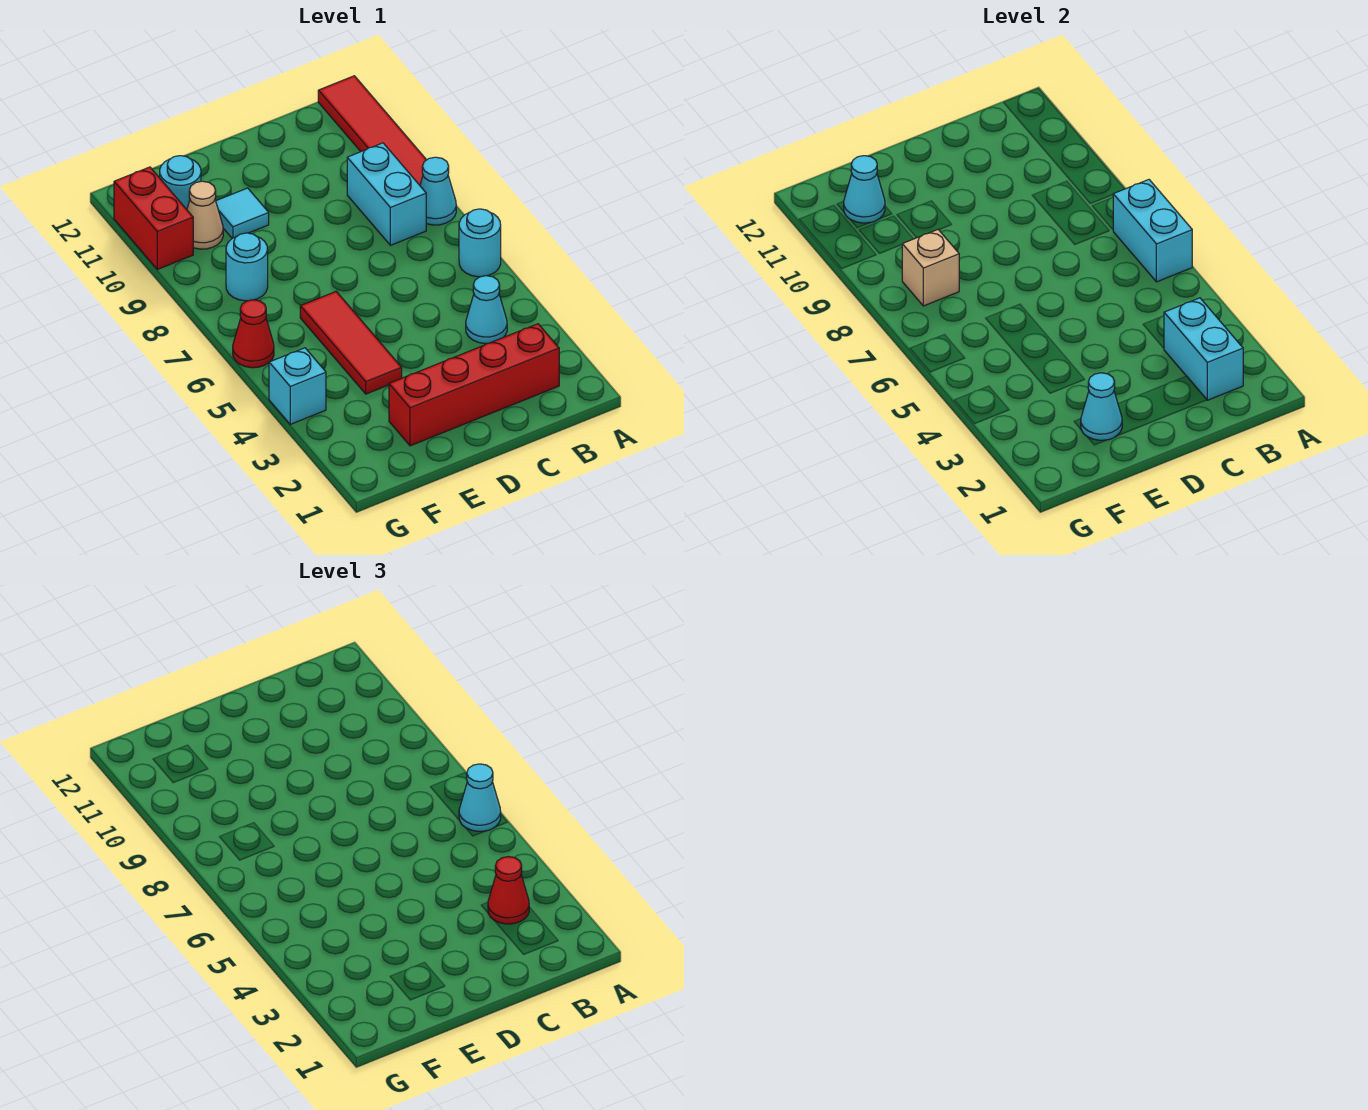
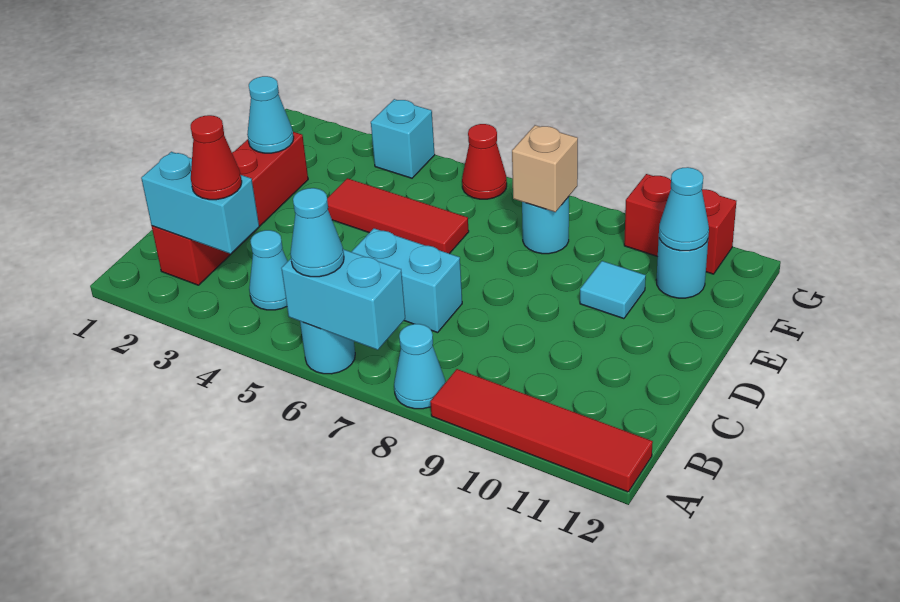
cyan 1x2 brick [347,143,426,245] -> cyan 1x2 brick moved to [352,228,462,333]
tan 1x1 cone [187,181,223,249] -> none

